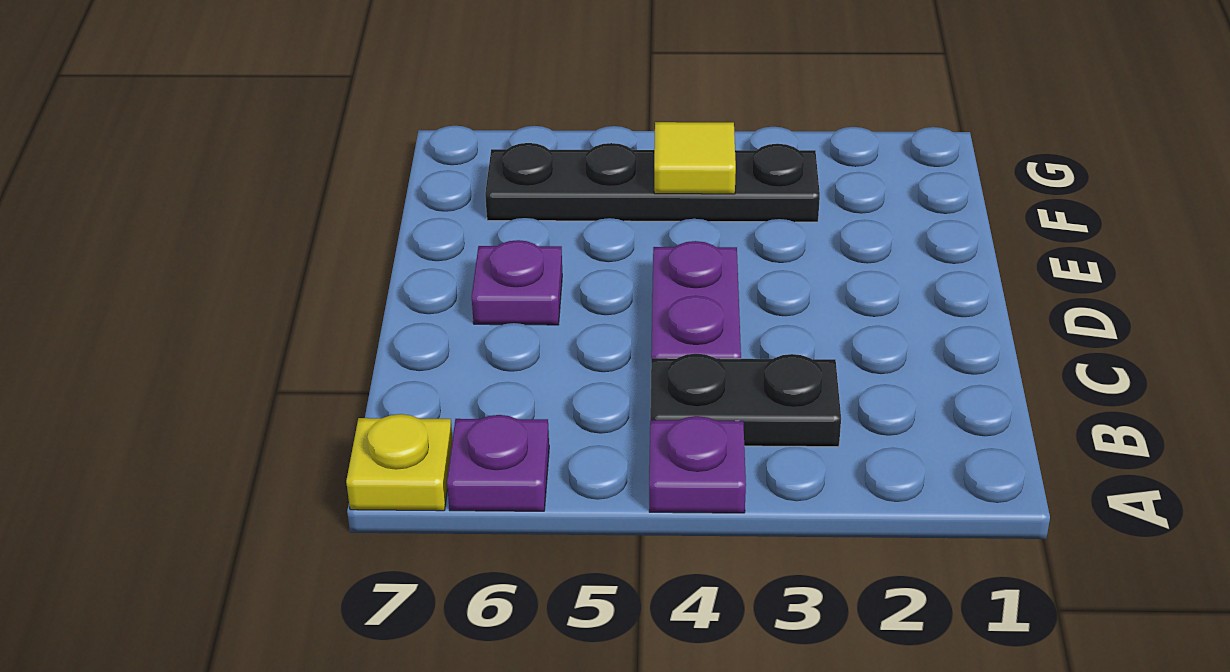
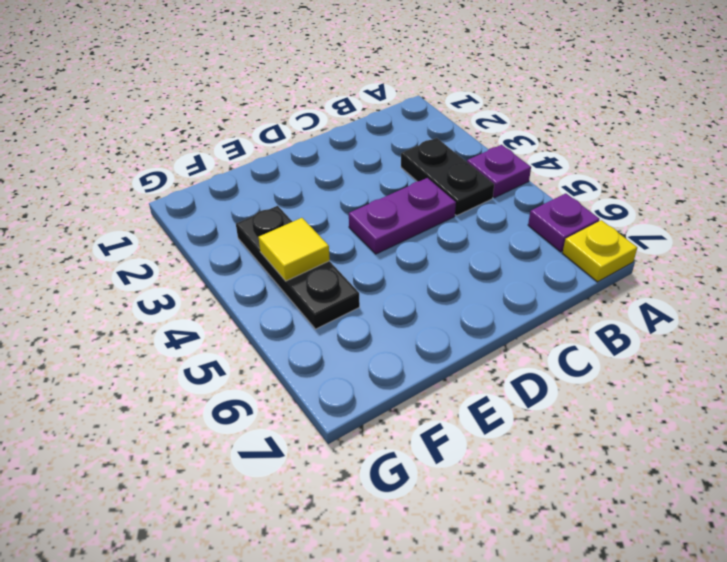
purple 1x1 plate [472,240,562,325] -> none
black 1x4 plate [485,143,820,222] -> black 1x3 plate [236,206,360,329]

